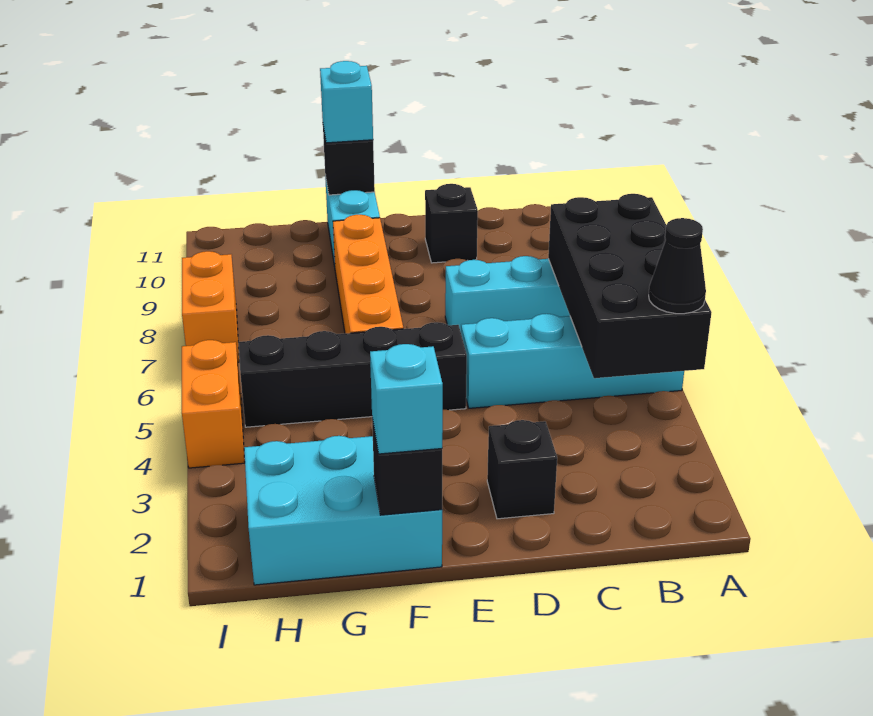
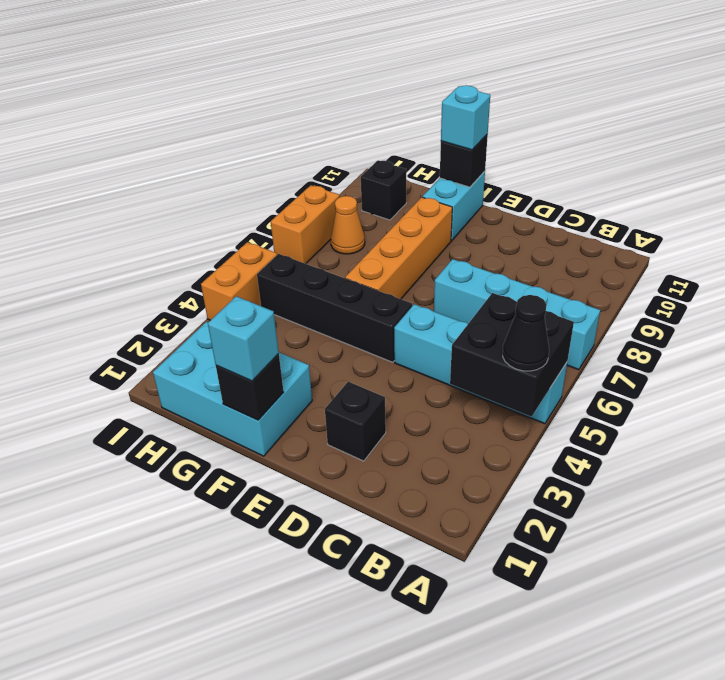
black 2x4 brick [548,194,712,378] -> black 2x2 brick [450,293,574,417]
black 1x1 brick [425,184,478,263] -> black 1x1 brick moved to [361,160,406,220]
none -> orange 1x1 cone [331,196,365,254]

